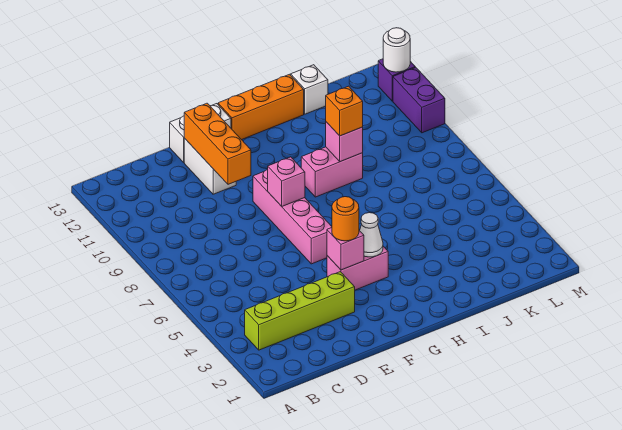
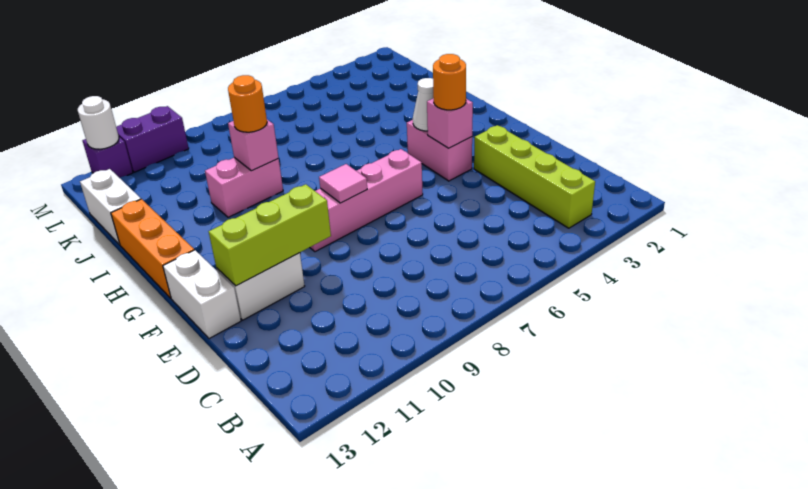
orange 1x3 brick [184,103,251,184] -> lime 1x3 brick [209,184,331,286]
pink 1x1 brick [268,157,305,206] -> pink 1x1 tile [319,164,367,203]
pink 1x2 brick [301,147,363,197] -> pink 1x2 brick turned to [205,157,283,217]
orange 1x1 brick [326,86,363,136] -> orange 1x1 round brick [228,75,267,132]
white 1x1 brick [291,65,328,114] -> white 1x2 brick [80,169,141,245]

